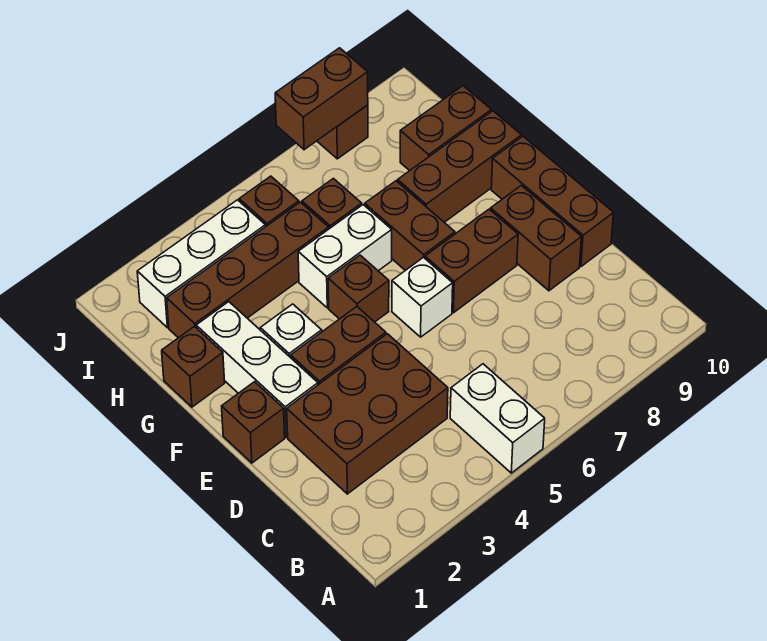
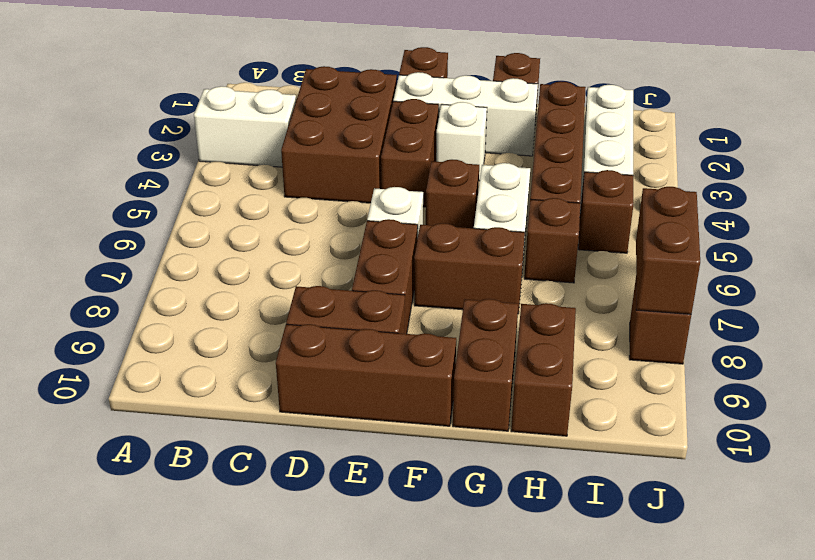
white 1x2 brick [450,364,545,473] -> white 1x2 brick moved to [194,86,296,167]
brown 1x3 brick [398,111,522,222] -> brown 1x2 brick [453,299,518,431]

